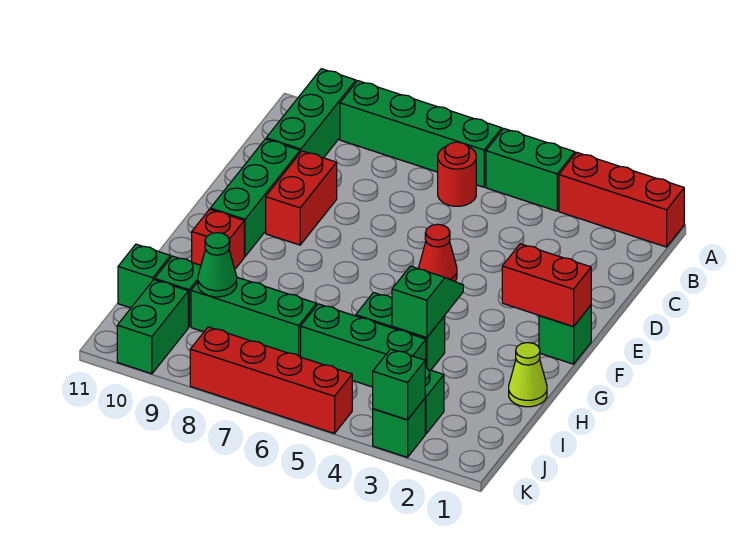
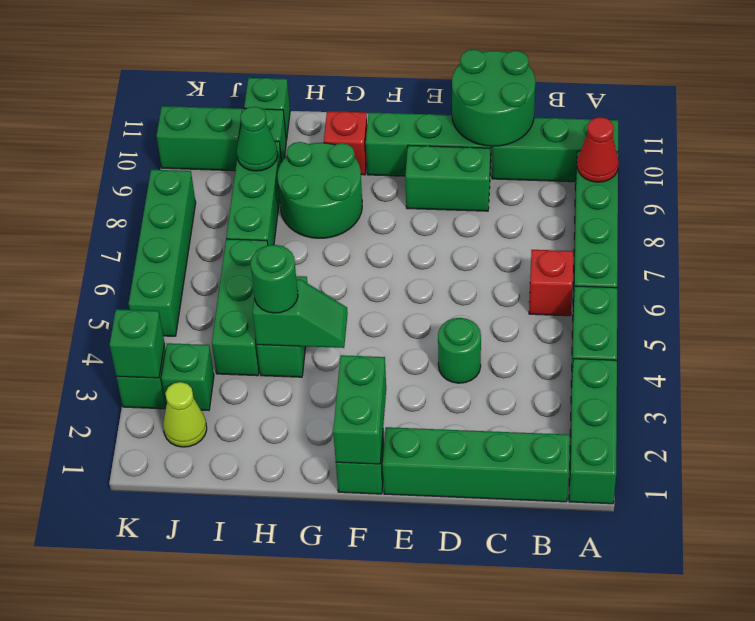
red 1x3 brick [559,153,684,247] -> green 1x3 brick [569,359,617,504]
none -> green 1x4 brick [383,427,570,502]
red 1x1 round brick [438,142,476,206] -> red 1x1 brick [529,250,573,316]
none -> green 2x2 round brick [452,50,535,146]
none -> green 1x1 round brick [438,318,481,383]
red 1x2 brick [266,151,337,245] -> green 1x2 brick [405,145,490,211]
red 1x1 cone [418,224,457,281] -> red 1x1 cone moved to [577,117,619,182]
red 1x2 brick [502,244,591,327] -> green 1x2 brick [333,355,386,464]
none -> green 2x2 round brick [278,142,362,238]
lime 1x1 cone [509,343,547,407] -> lime 1x1 cone moved to [163,382,207,447]
none -> green 1x1 round brick [251,245,298,313]
red 1x4 brick [190,327,352,434] -> green 1x4 brick [128,170,196,336]

